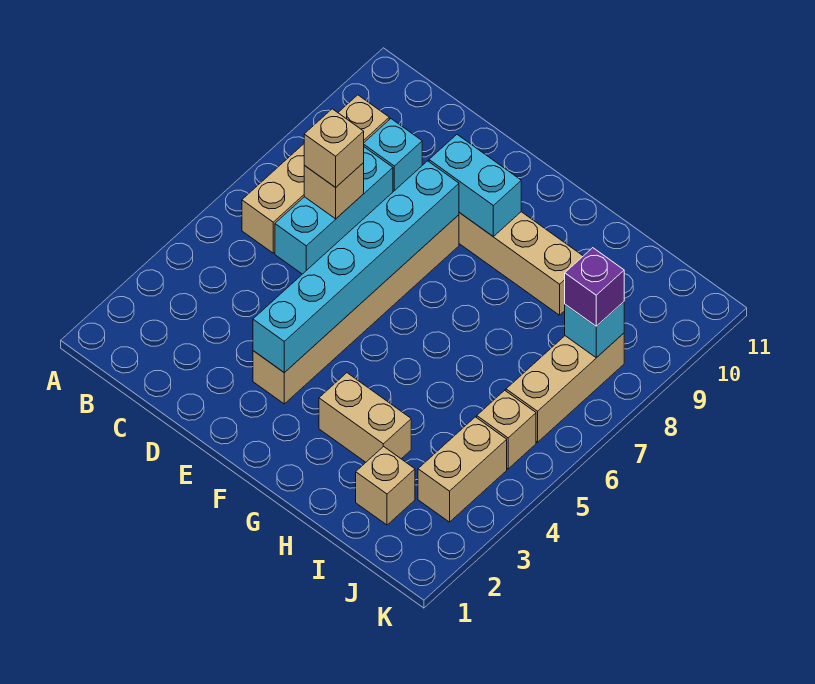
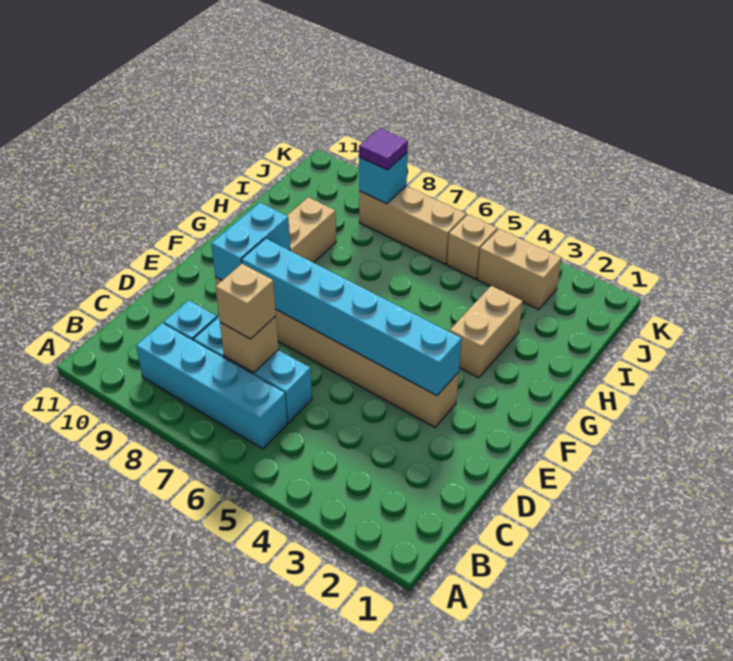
tan 1x4 brick [242,95,389,253] -> cyan 1x4 brick [136,323,287,449]
tan 1x1 brick [356,446,415,525] -> none
purple 1x1 brick [565,248,624,326] -> purple 1x1 tile [359,128,408,170]

